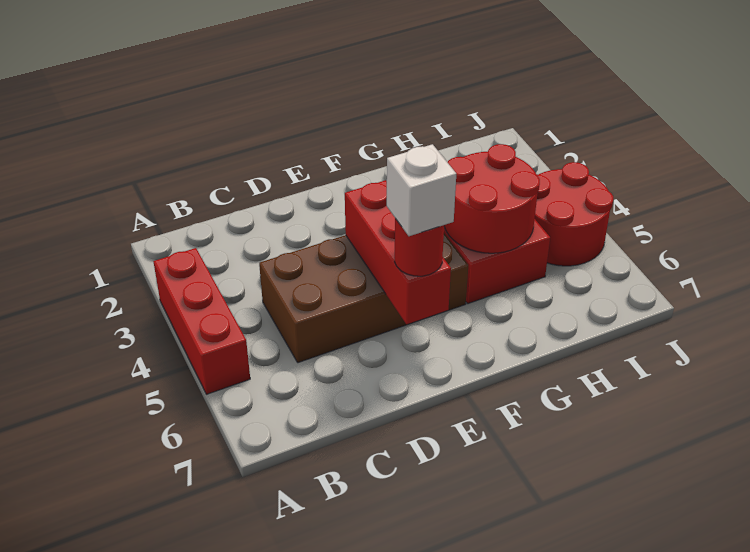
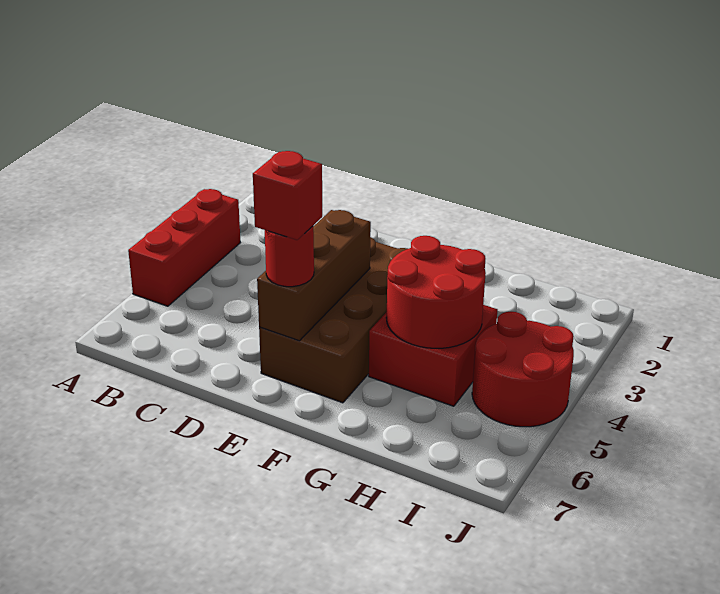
brown 2x4 brick [259,233,468,363] -> brown 2x4 brick turned to [259,237,408,403]
red 1x3 brick [345,180,451,325] -> brown 1x3 brick [257,210,371,341]
white 1x1 brick [387,144,456,236] -> red 1x1 brick [253,151,322,240]

